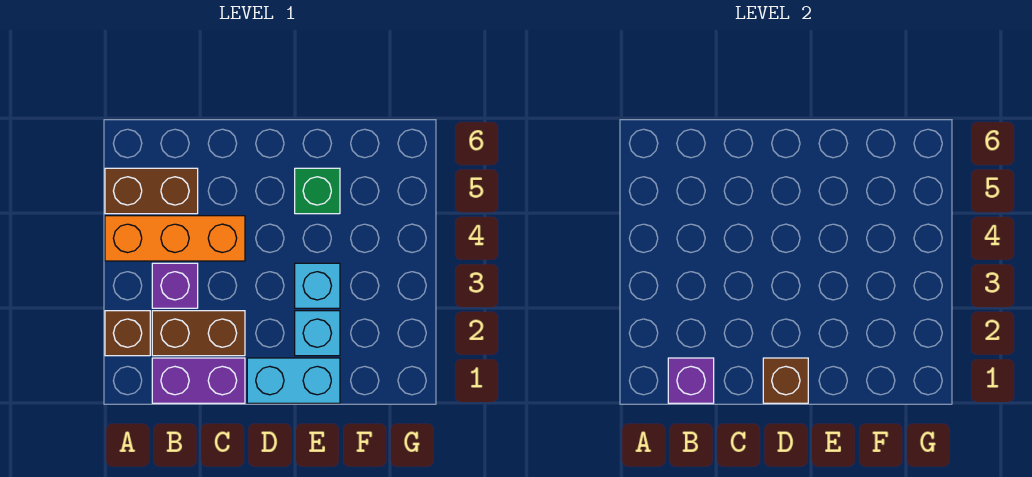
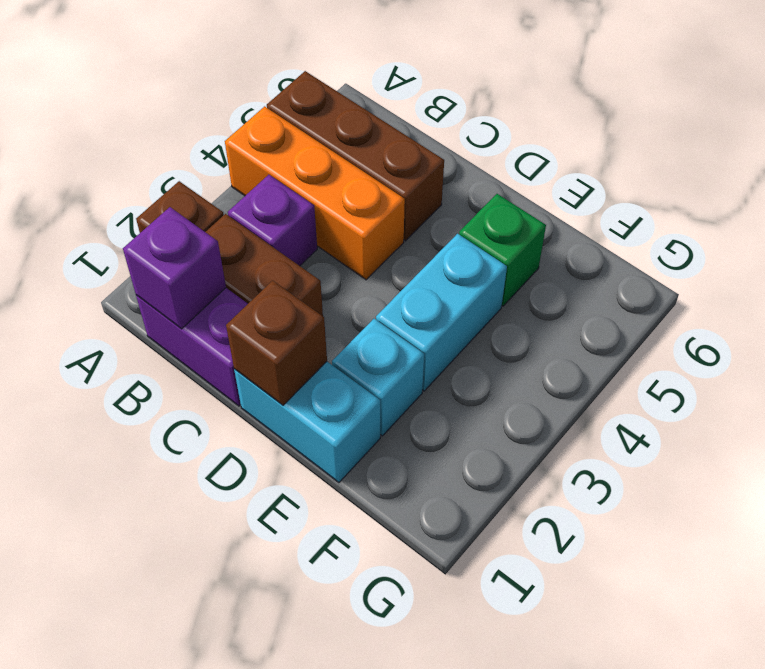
brown 1x2 brick [105,168,198,214] -> brown 1x3 brick [267,71,444,241]
cyan 1x1 brick [295,263,340,308] -> cyan 1x2 brick [376,234,507,391]

